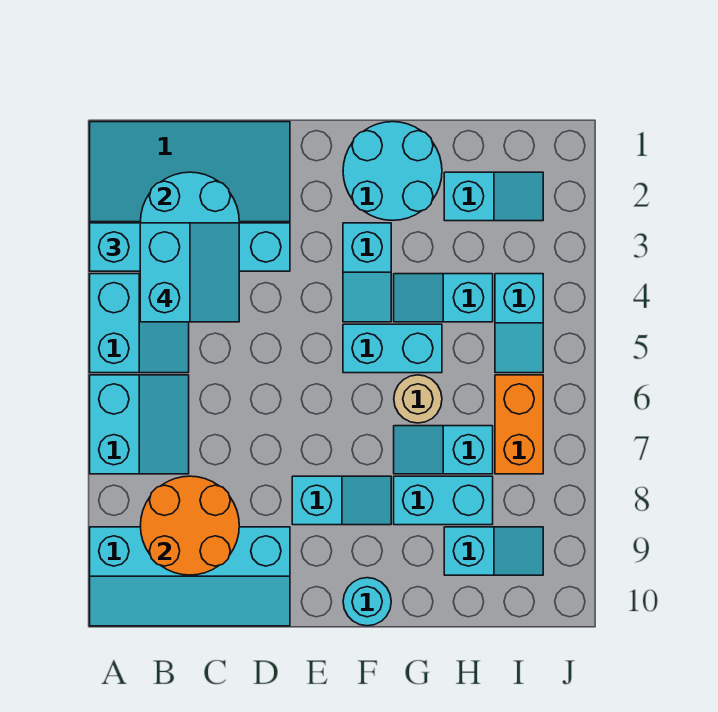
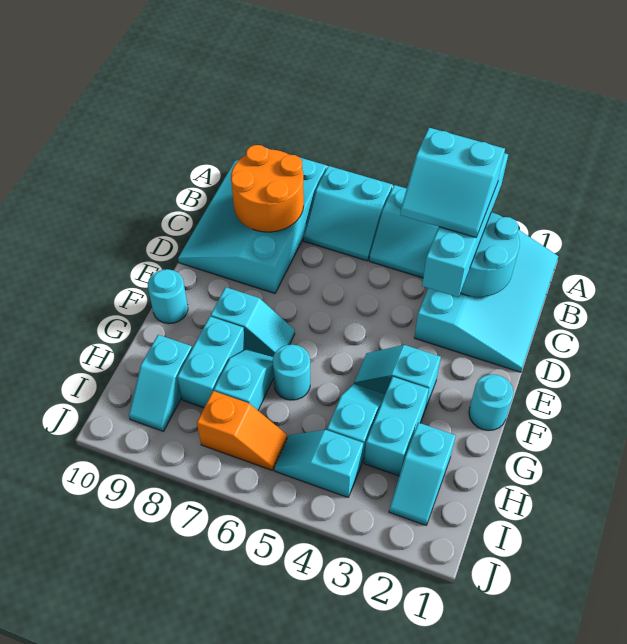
cyan 2x4 slope [90,527,290,626] -> cyan 3x4 slope [178,158,327,293]
cyan 1x2 slope [292,476,391,525] -> cyan 1x2 slope turned to [211,287,295,357]
cyan 2x2 round brick [343,122,442,220] -> cyan 1x1 round brick [469,374,513,431]
cyan 1x2 brick [343,324,442,373] -> cyan 1x2 brick moved to [364,377,429,476]
tan 1x1 round brick [394,375,442,423] -> cyan 1x1 round brick [273,345,310,400]
orange 1x2 brick [495,375,543,474] -> orange 1x2 slope [197,391,287,470]

